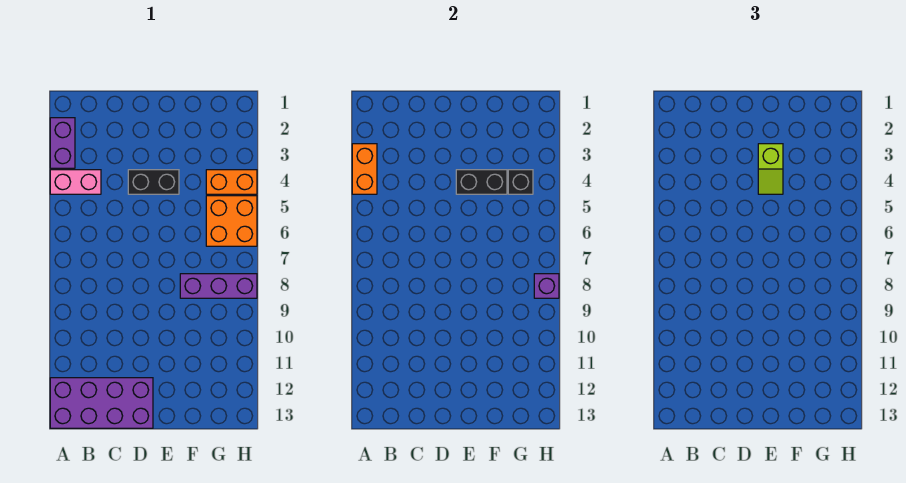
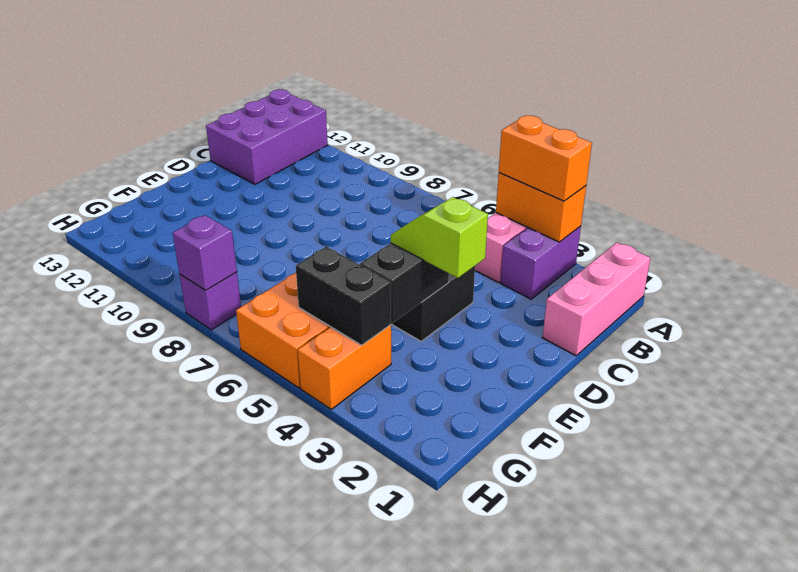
none -> pink 1x3 brick [543,243,651,356]
purple 1x2 brick [50,118,75,168] -> purple 1x2 brick turned to [501,226,581,299]
none -> orange 1x2 brick [499,116,592,201]
purple 2x4 brick [50,378,153,428] -> purple 2x3 brick [206,89,328,184]
purple 1x3 brick [180,274,257,298] -> purple 1x1 brick [180,272,241,330]
black 1x1 brick [508,170,533,194] -> black 1x2 brick [296,247,391,345]

